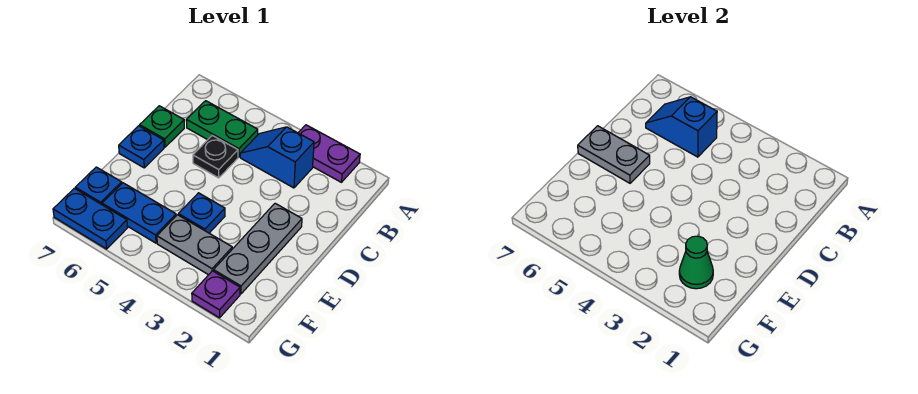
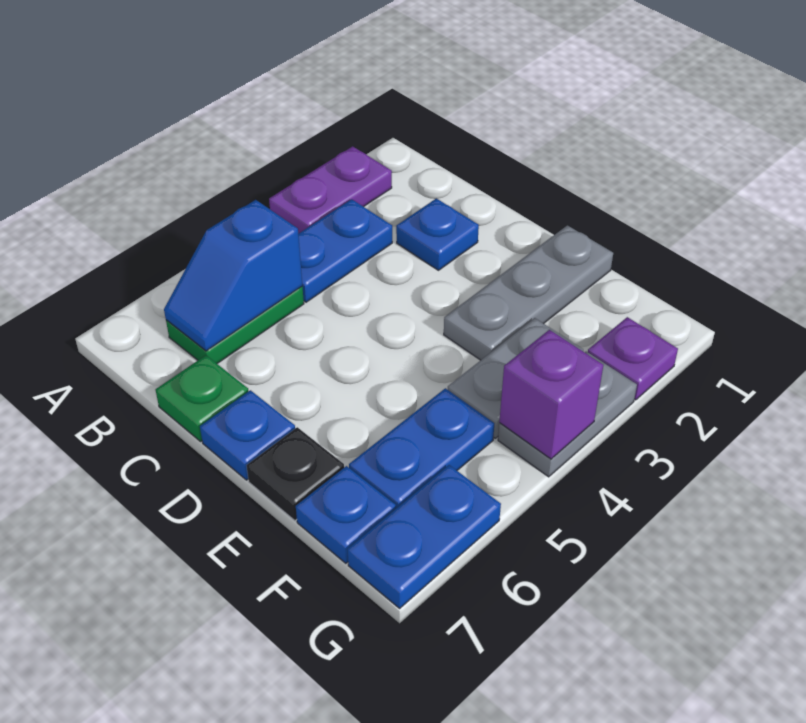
blue 1x2 slope [240,127,314,188] -> blue 1x2 plate [298,199,392,302]
black 1x1 plate [193,135,238,178] -> black 1x1 plate moved to [246,427,344,521]
grey 1x3 plate [214,203,302,294] -> grey 1x3 plate turned to [444,225,613,360]
grey 1x2 plate [578,126,650,183] -> grey 1x2 plate moved to [498,352,637,477]
blue 1x1 plate [178,193,225,233] -> blue 1x1 plate moved to [396,198,479,270]
green 1x1 cone [679,236,713,289] -> none
none -> purple 1x1 brick [499,330,603,459]

